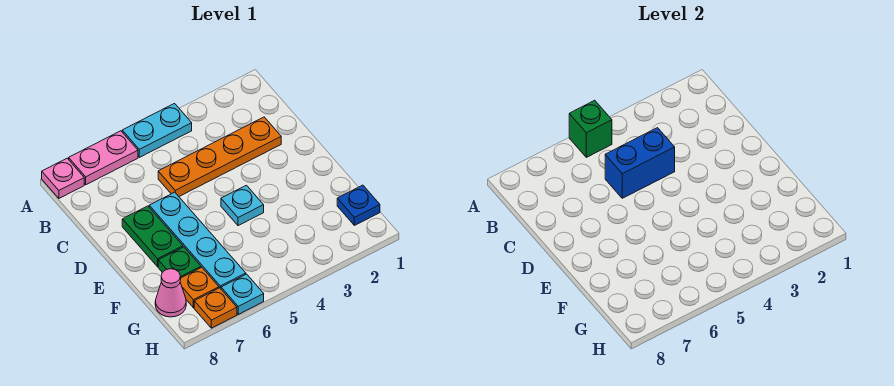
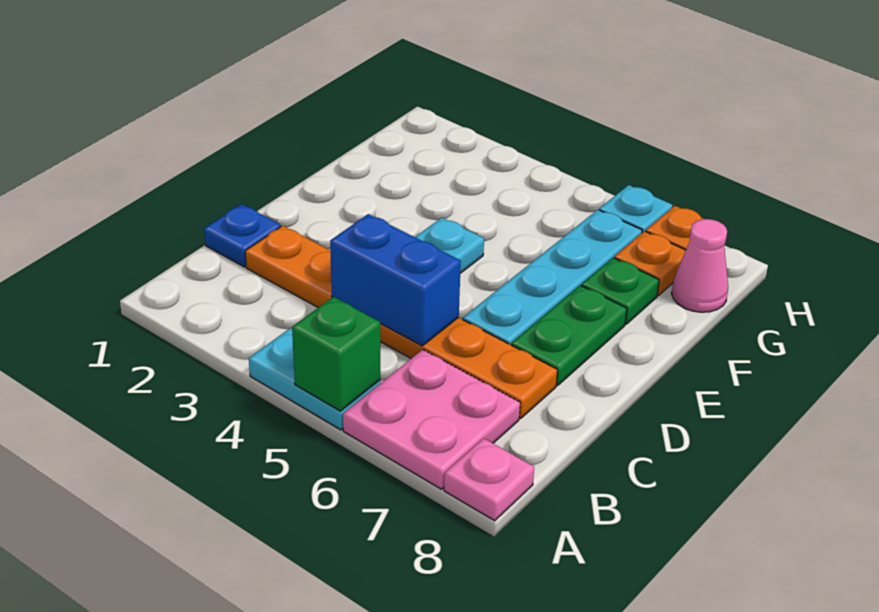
pink 1x2 plate [69,131,138,185] -> pink 2x2 plate [343,350,520,489]
orange 1x4 plate [158,117,281,196] -> orange 1x6 plate [245,226,557,418]
blue 1x1 plate [337,185,380,225] -> blue 1x1 plate moved to [204,204,281,267]

